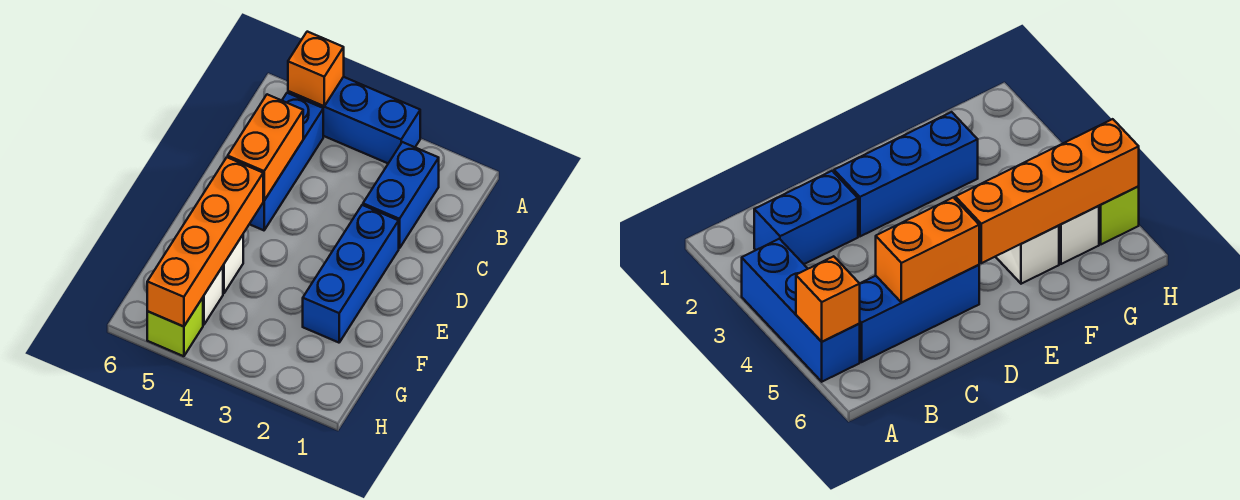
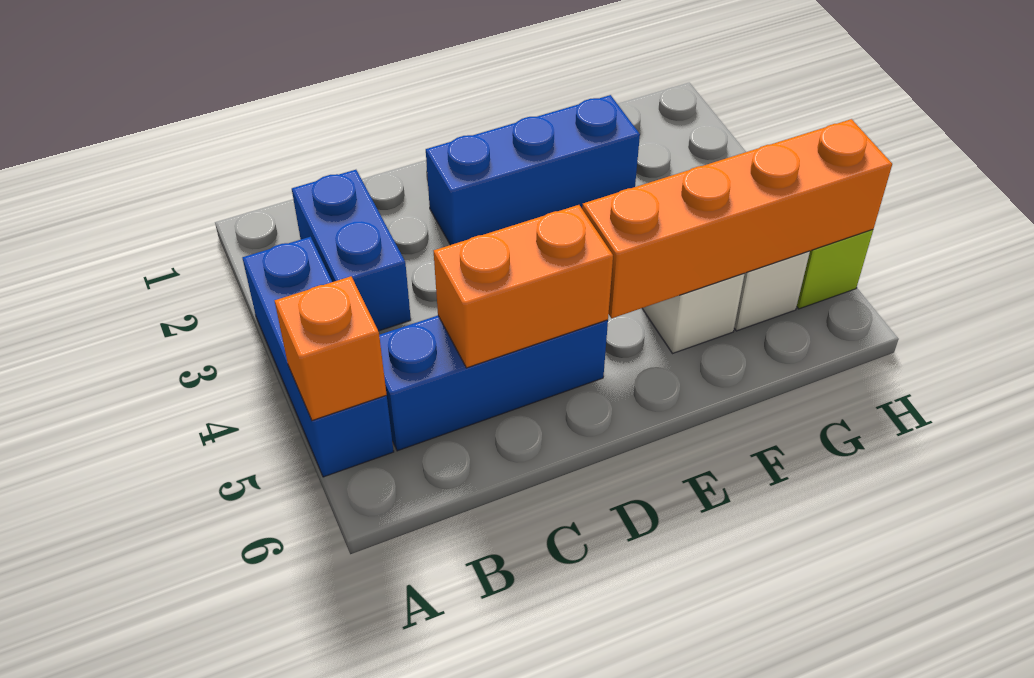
blue 1x2 brick [363,142,439,248] -> blue 1x2 brick turned to [292,170,411,331]

